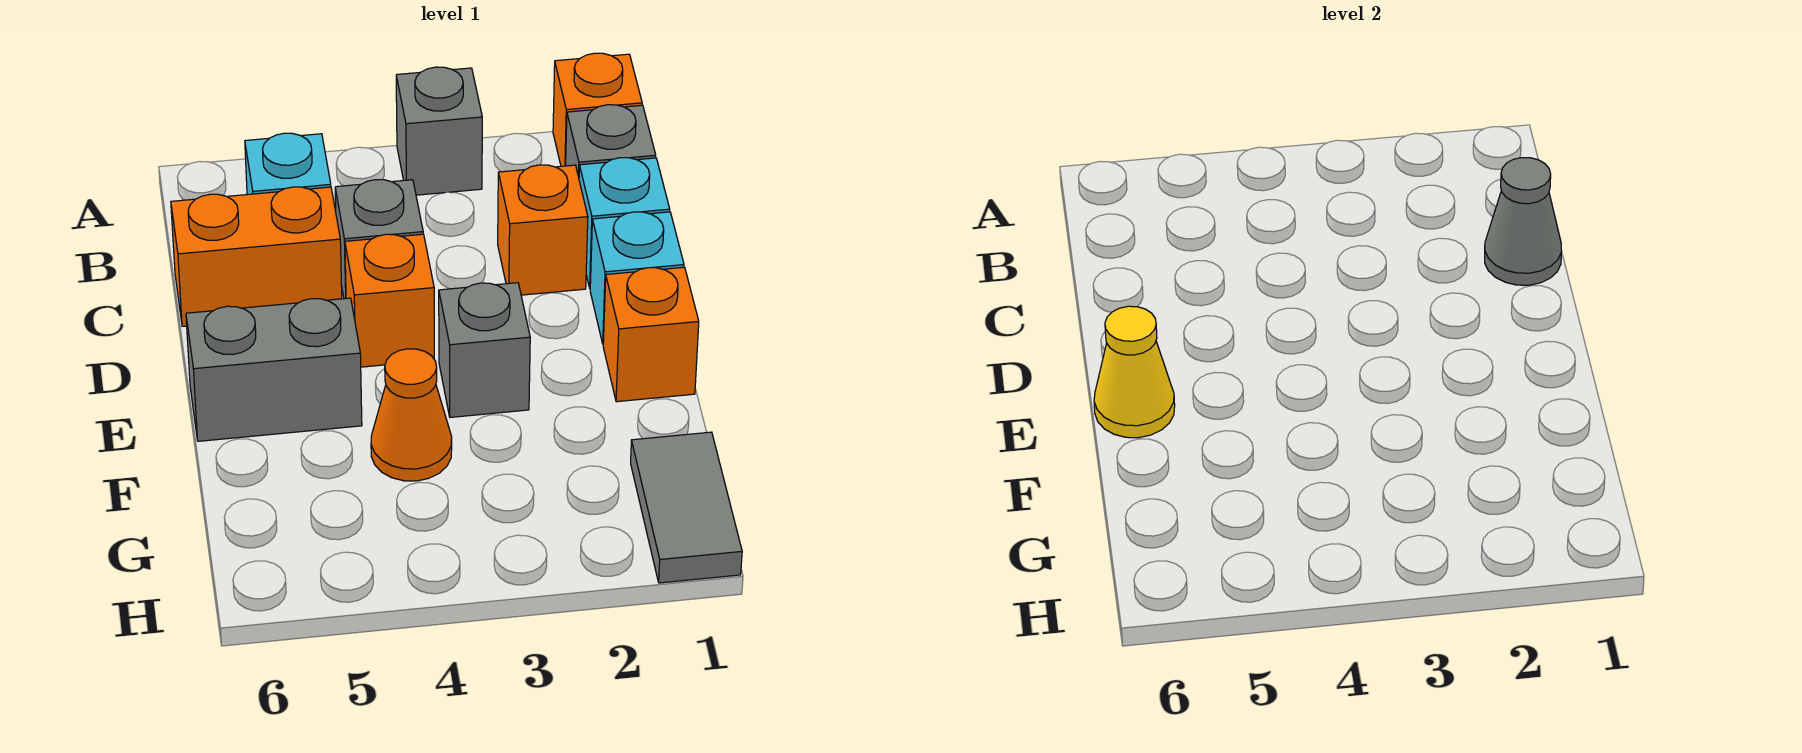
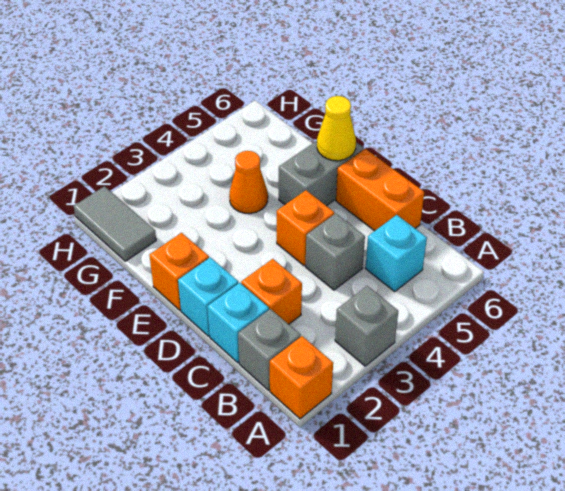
grey 1x1 cone [1485,158,1562,285] -> none
orange 1x2 brick [171,187,342,326] -> orange 1x2 brick turned to [336,149,424,231]
grey 1x1 brick [439,283,530,417] -> none

